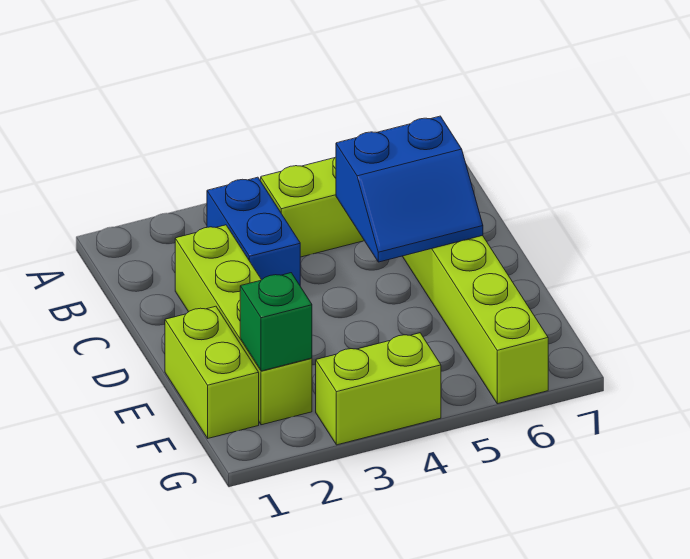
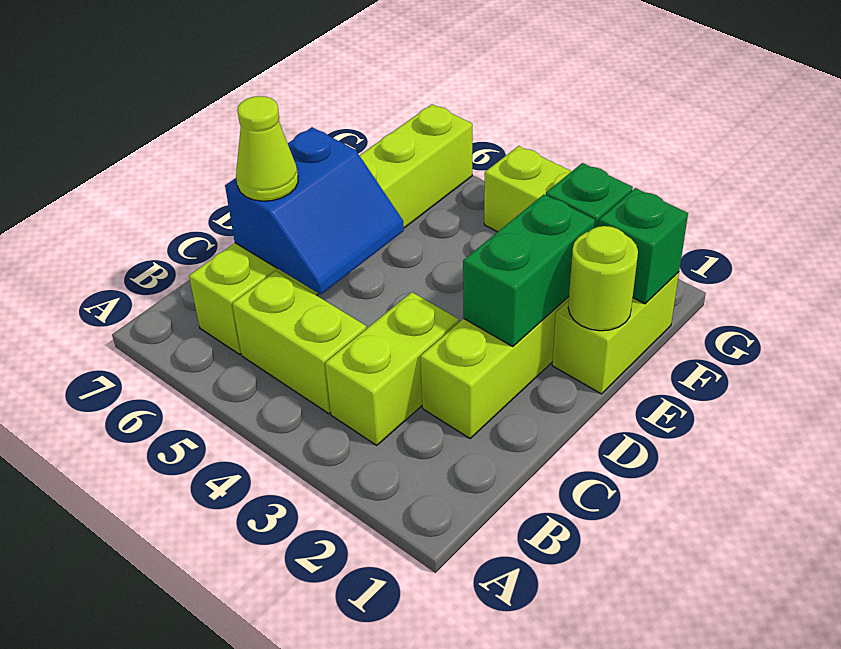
blue 1x2 brick [207,177,300,285] -> lime 1x2 brick [325,292,459,445]
blue 2x2 slope [336,116,483,262] -> blue 2x2 slope turned to [225,127,404,295]
none -> lime 1x1 cone [236,96,298,201]
none -> green 1x2 brick [463,194,595,347]
none -> lime 1x1 round brick [568,226,638,331]
none -> green 1x1 brick [599,188,688,304]

